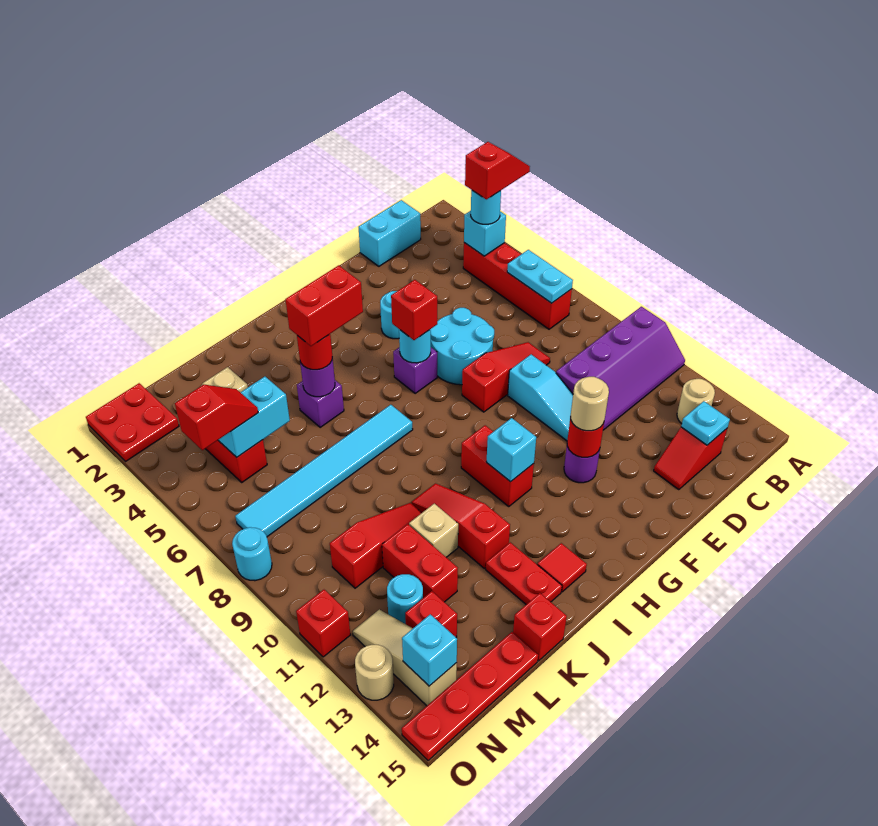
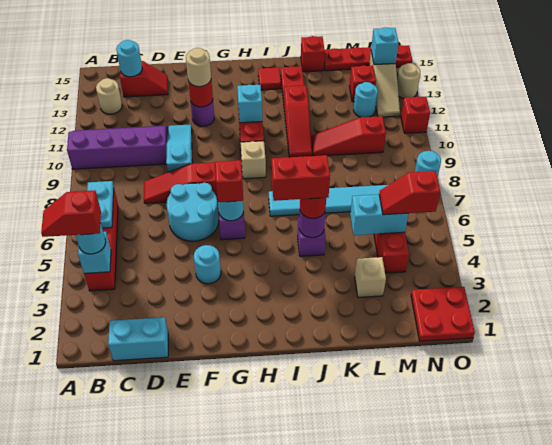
cyan 1x1 plate [681,401,730,445] -> cyan 1x1 round brick [116,40,142,77]
tan 1x1 brick [409,504,458,557] -> tan 1x1 brick moved to [241,141,266,179]
red 1x2 brick [382,524,458,602] -> none

